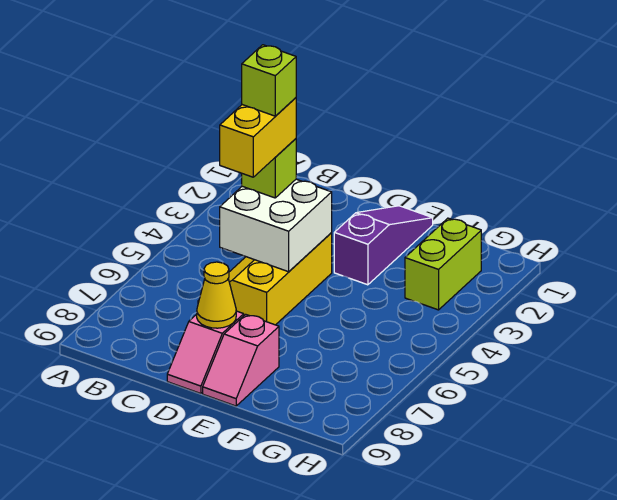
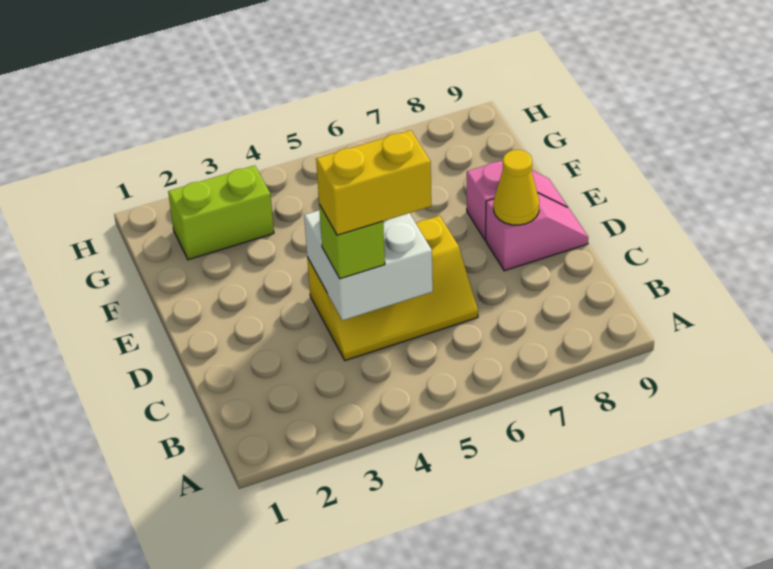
lime 1x1 brick [242,45,296,116] -> none
purple 1x3 slope [334,206,433,285] -> none

